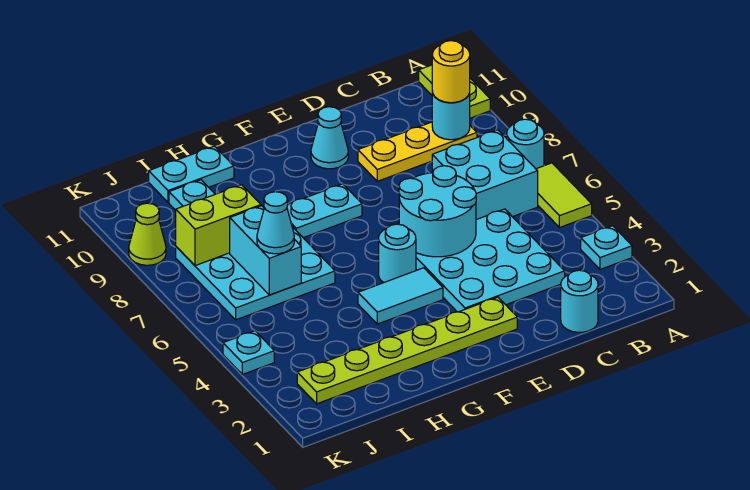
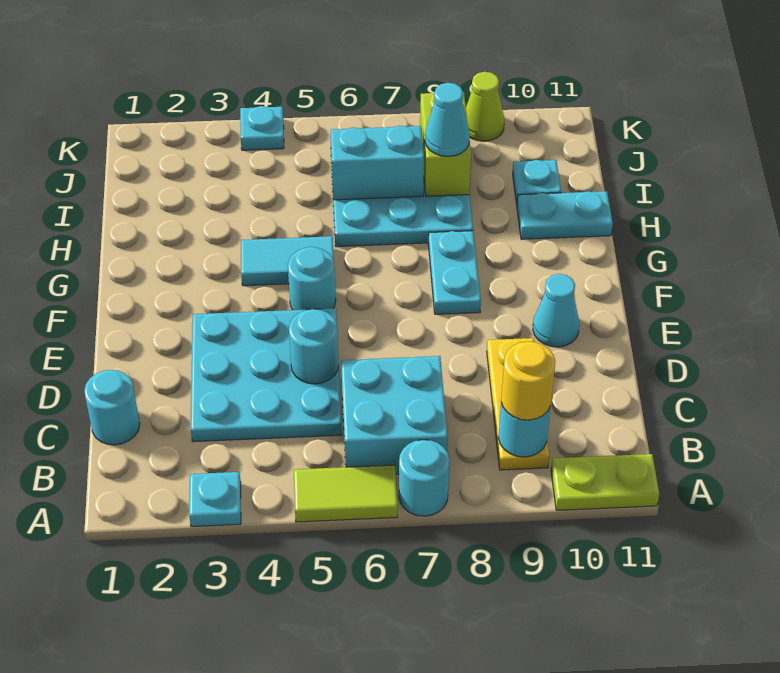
cyan 2x2 round brick [399,166,476,257] -> cyan 1x1 round brick [289,309,339,384]
lime 1x6 plate [297,297,517,404] -> none
cyan 1x2 tile [358,268,443,324] -> cyan 1x2 tile turned to [241,236,334,286]
cyan 1x2 plate [149,146,234,202] -> cyan 1x2 plate turned to [517,191,613,239]
cyan 1x1 cone [257,192,294,254] -> cyan 1x1 cone moved to [425,83,470,156]

